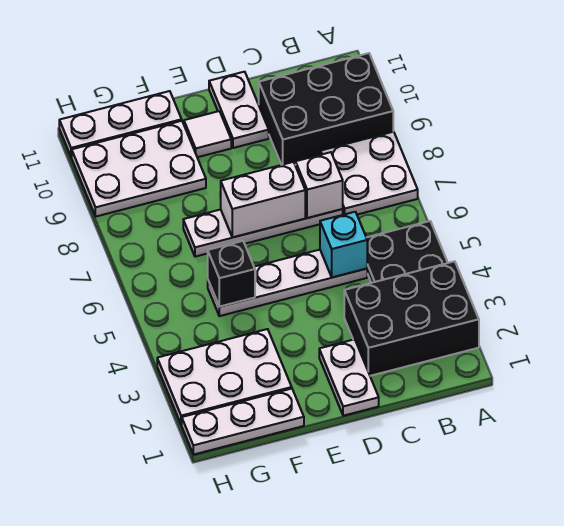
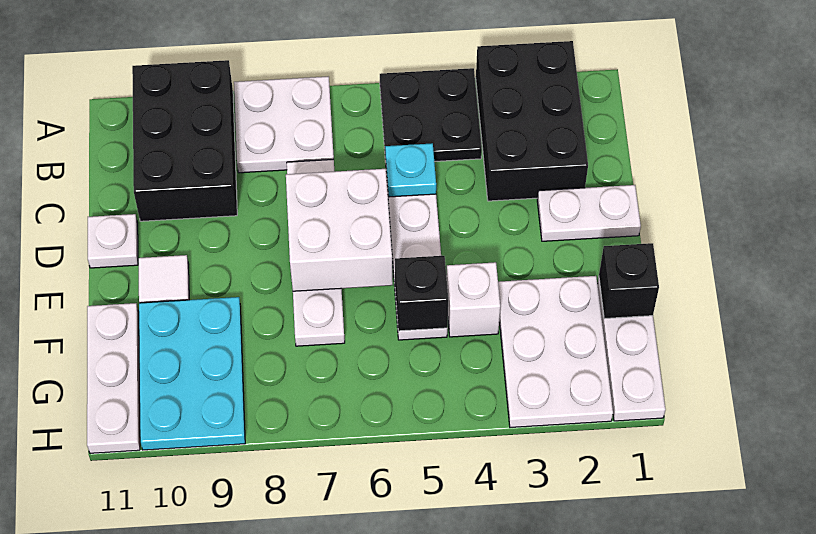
cyan 1x1 brick [320,212,367,277] -> cyan 1x1 plate [385,143,436,197]
white 1x1 brick [296,152,343,218] -> white 1x1 brick moved to [446,262,500,337]
white 1x2 brick [221,162,305,237] -> white 2x2 brick [286,169,393,291]
white 1x2 plate [209,72,269,148] -> white 1x1 plate [88,214,138,268]
none -> black 1x1 brick [599,243,659,319]
white 2x3 plate [72,121,206,216] -> cyan 2x3 plate [139,297,245,450]

